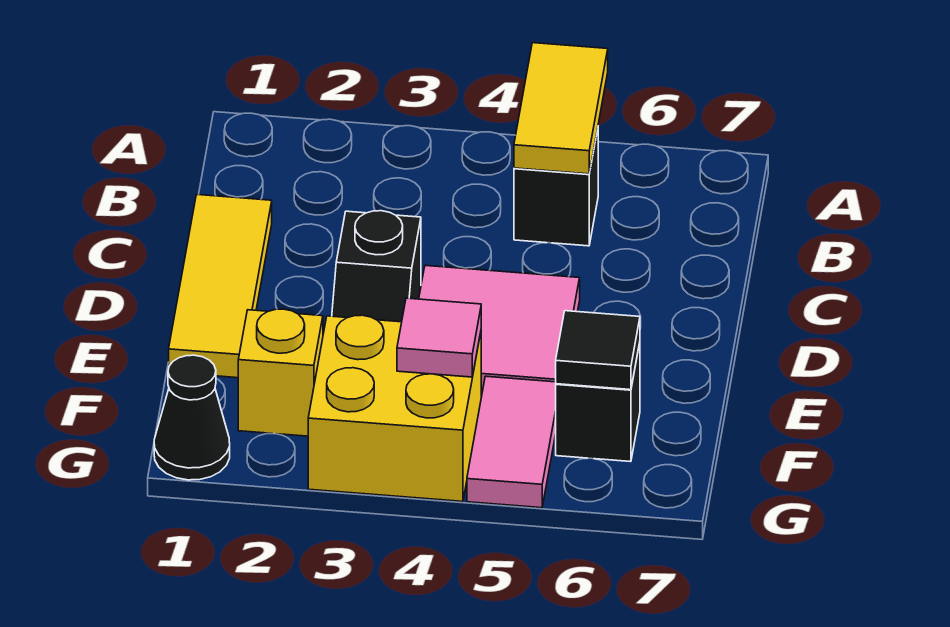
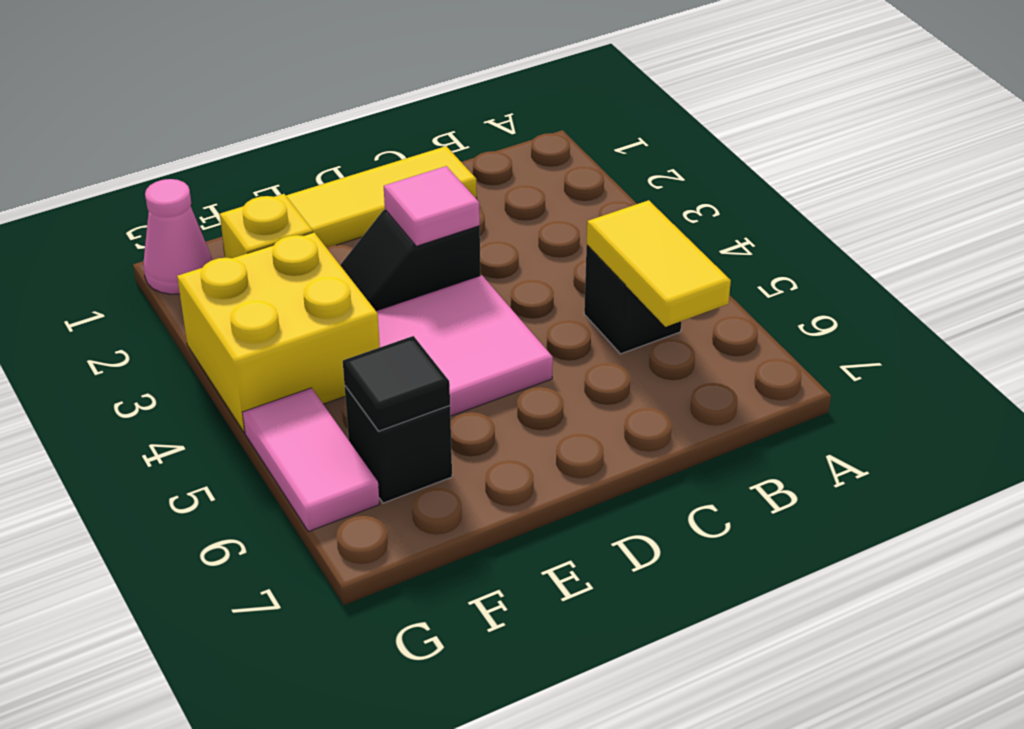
yellow 1x2 tile [514,43,608,174] -> yellow 1x2 tile turned to [587,200,731,327]
pink 1x1 tile [397,298,481,377] -> pink 1x1 tile moved to [384,166,480,246]
pink 1x2 tile [467,376,556,508] -> pink 1x2 tile turned to [242,388,379,532]
black 1x1 cone [154,355,230,480] -> pink 1x1 cone [143,179,212,294]

